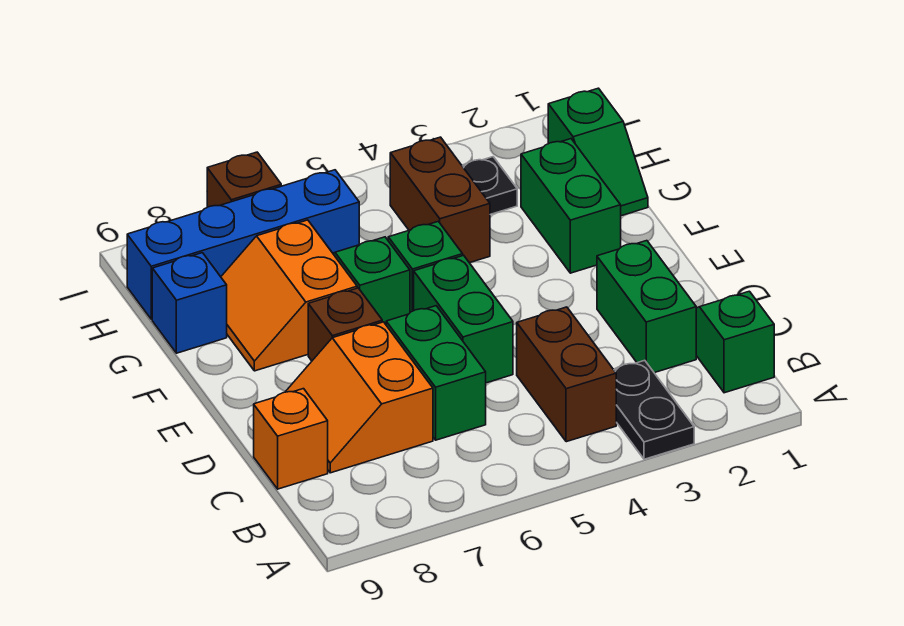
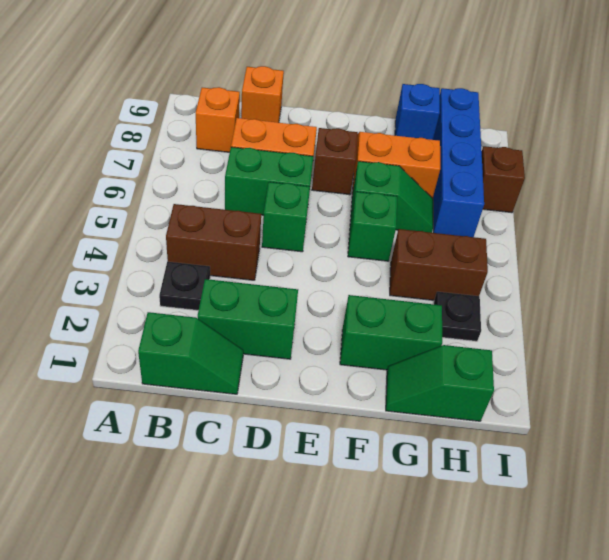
black 1x2 plate [614,360,694,459] -> black 1x1 plate [159,262,210,310]
none -> orange 1x1 brick [196,87,240,152]
green 1x2 brick [414,255,513,383] -> green 1x1 brick [262,182,310,252]

